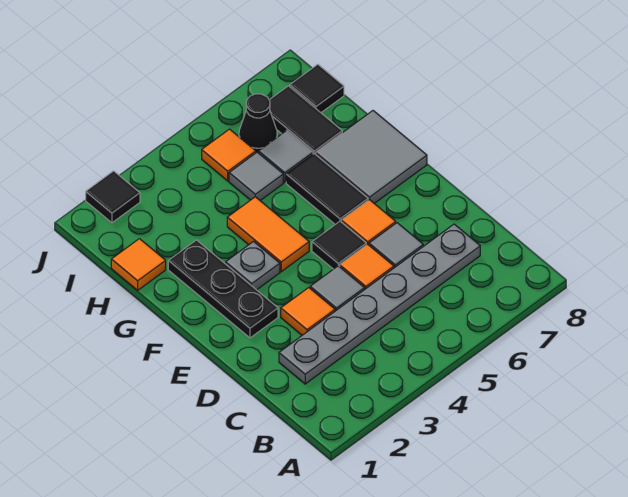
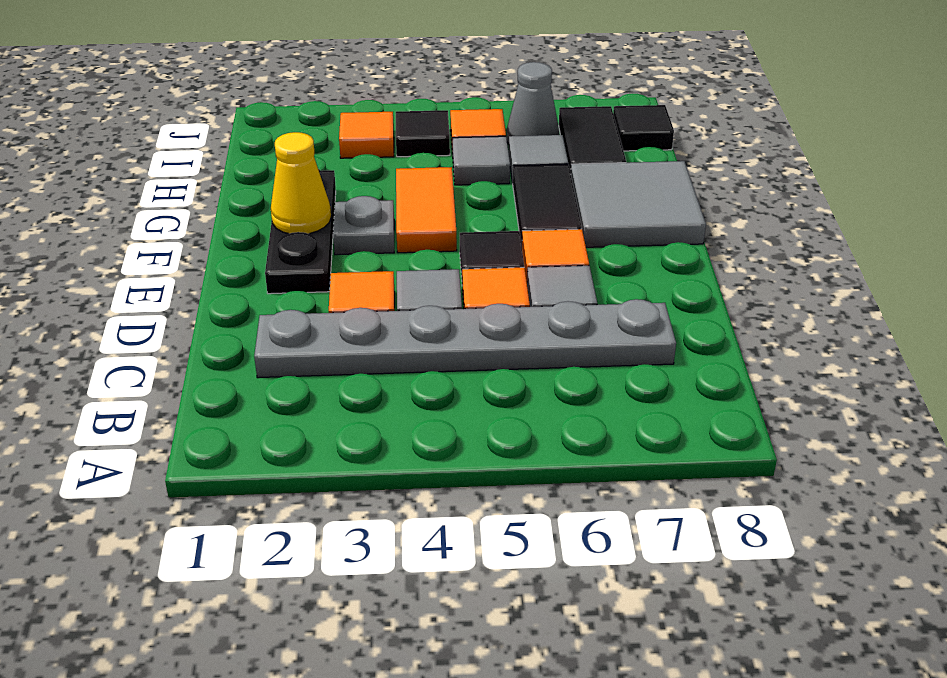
none -> yellow 1x1 cone [271,132,331,234]
orange 1x1 tile [111,239,166,290] -> orange 1x1 tile moved to [339,112,394,158]
black 1x1 cone [239,94,277,153] -> grey 1x1 cone [507,62,559,144]
black 1x1 tile [86,171,140,223] -> black 1x1 tile moved to [396,110,450,157]

